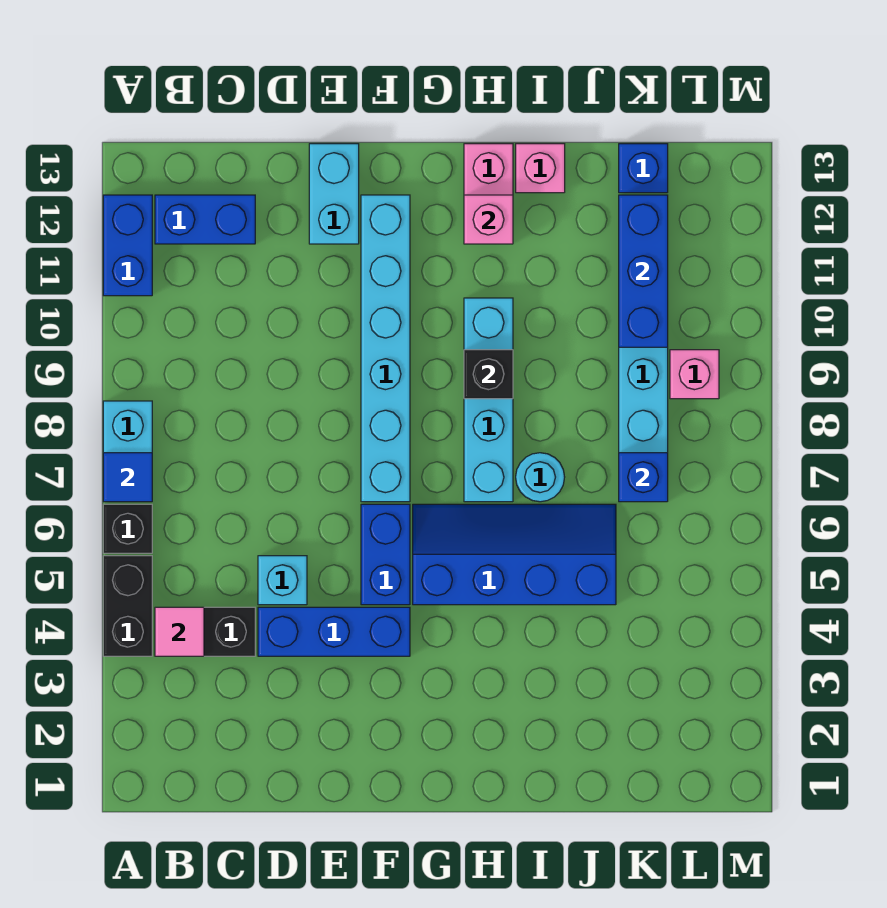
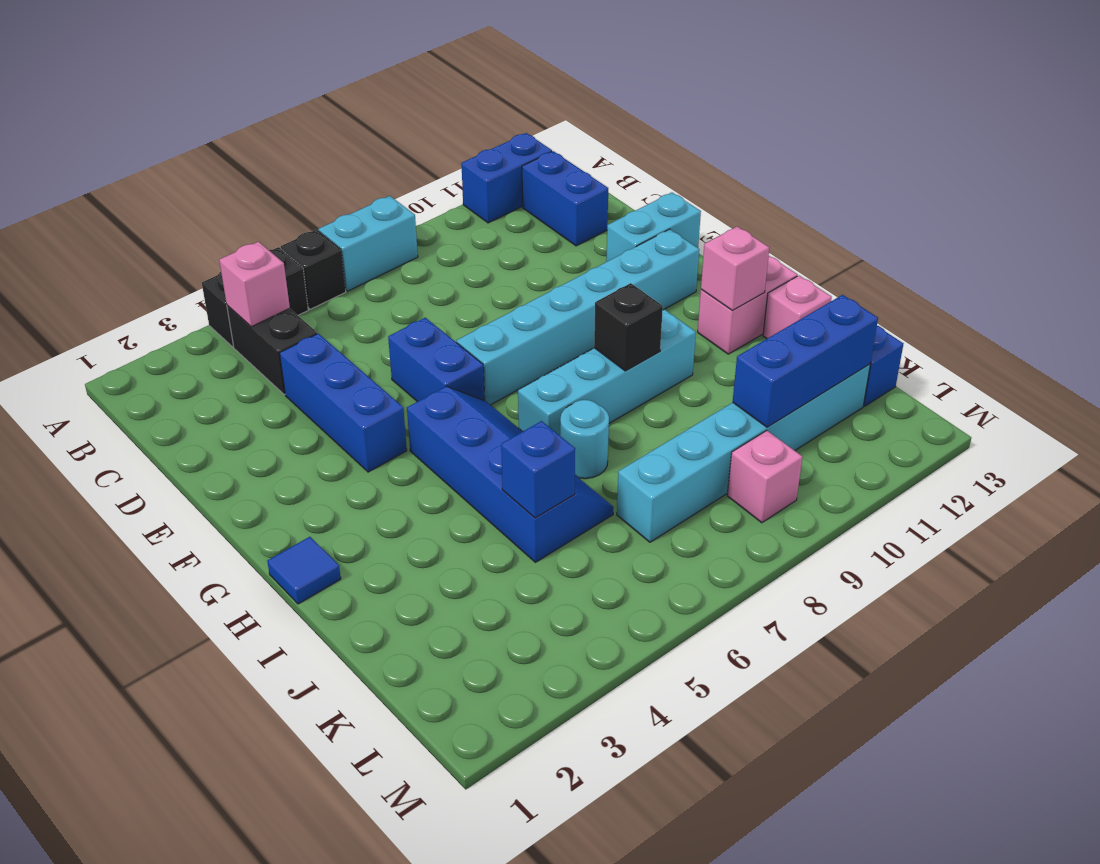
blue 1x1 tile [103,453,152,502] -> blue 1x1 tile moved to [267,537,341,604]
pink 1x1 tile [155,607,204,656] -> pink 1x1 brick [219,242,290,327]
cyan 1x1 brick [258,556,307,605] -> none
blue 1x2 brick [361,504,410,605] -> blue 1x2 brick turned to [388,318,485,402]
blue 1x1 brick [619,453,668,502] -> blue 1x1 brick moved to [501,421,575,518]

